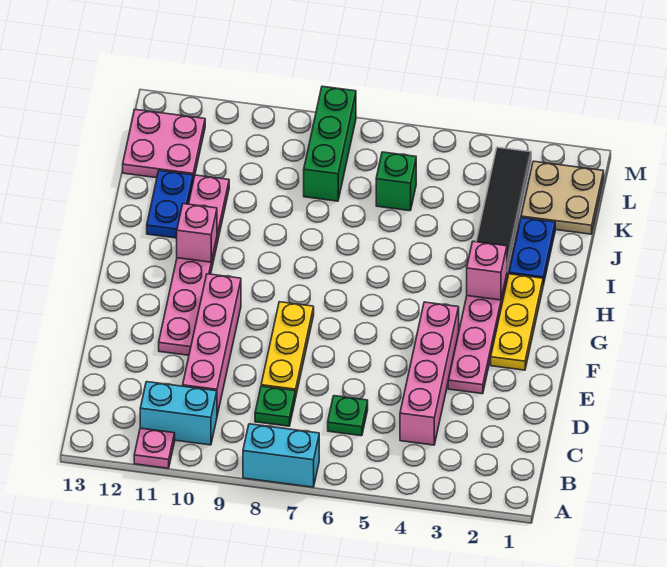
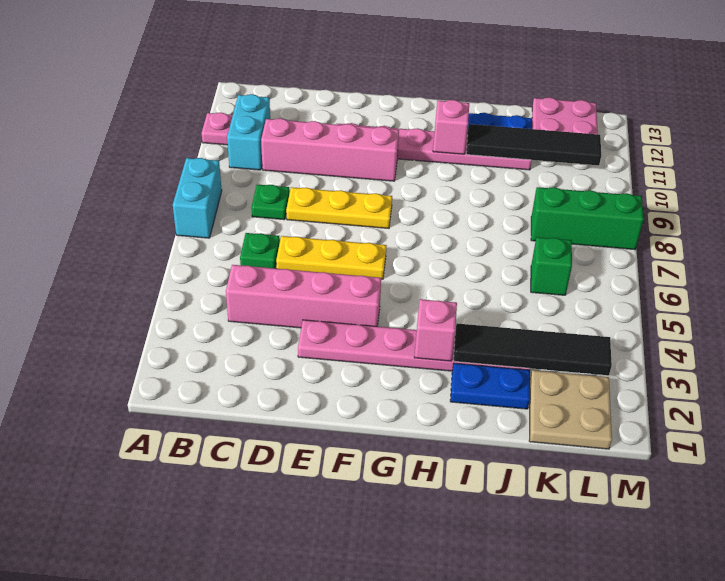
yellow 1x3 plate [491,274,543,370] -> yellow 1x3 plate moved to [276,236,387,279]
none -> black 1x4 tile [466,124,601,165]

